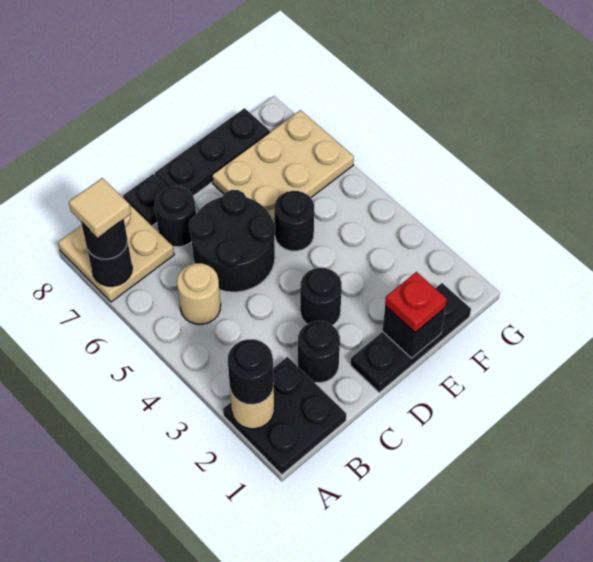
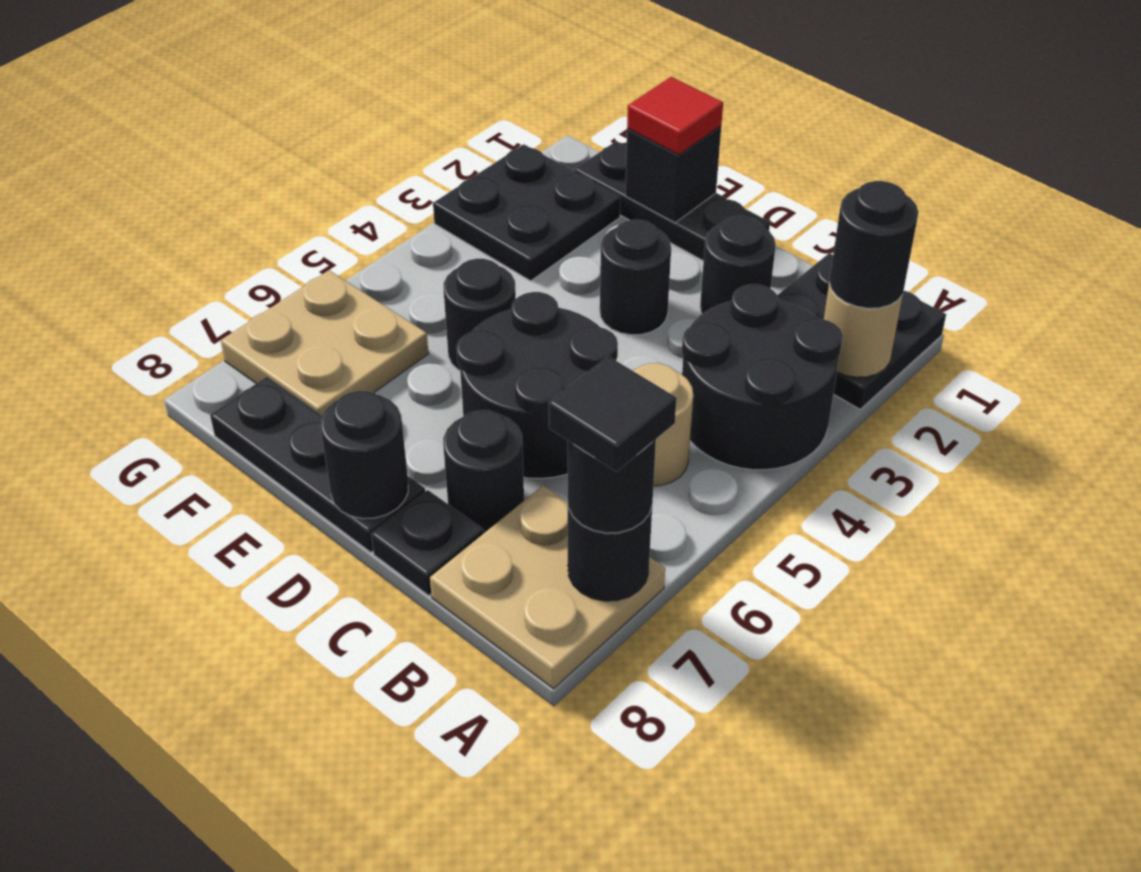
none -> black 2x2 round brick [682,284,843,470]
tan 1x1 tile [69,178,131,238] -> black 1x1 tile [549,356,676,472]
none -> black 1x1 round brick [320,391,408,519]
red 1x1 plate [385,272,447,332] -> red 1x1 tile [627,77,723,155]
tan 2x3 plate [212,110,354,223] -> tan 2x2 plate [221,270,429,416]
none -> black 2x2 plate [433,144,620,281]

